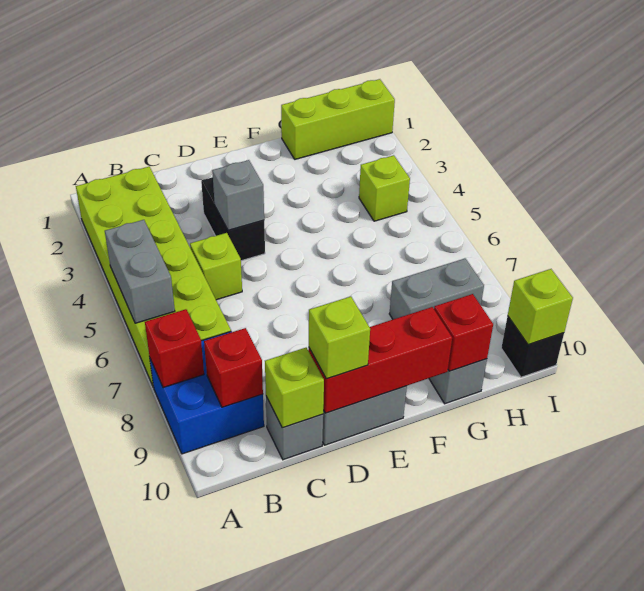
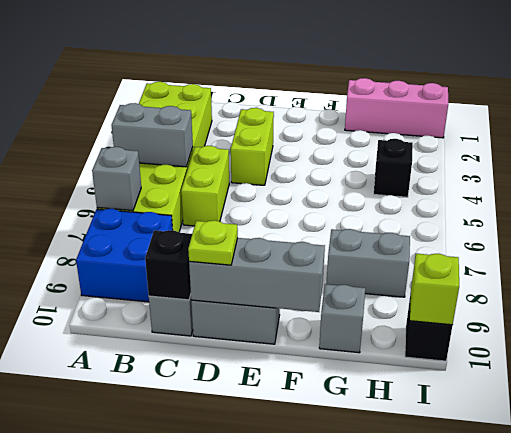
grey 1x2 brick [105,220,175,323] -> grey 1x2 brick turned to [111,103,193,167]
red 1x1 brick [145,309,204,388] -> none
red 1x1 brick [204,328,263,407] -> none
lime 1x1 brick [190,233,242,300] -> lime 1x2 brick [181,146,229,226]
lime 1x1 brick [265,348,324,428] -> black 1x1 brick [145,230,192,300]
black 1x2 brick [201,177,265,261] -> lime 1x2 brick [231,108,274,185]
grey 1x1 brick [212,160,264,230] -> grey 1x1 brick moved to [92,147,141,211]
red 1x3 brick [308,307,452,413] -> grey 1x3 brick [189,238,325,312]
lime 1x1 brick [309,296,370,379] -> lime 1x1 plate [188,220,238,265]
lime 1x3 brick [281,79,395,159] -> pink 1x3 brick [345,78,448,138]
red 1x1 brick [434,294,493,371] -> none
lime 1x1 brick [359,155,410,221] -> black 1x1 brick [374,139,413,197]

